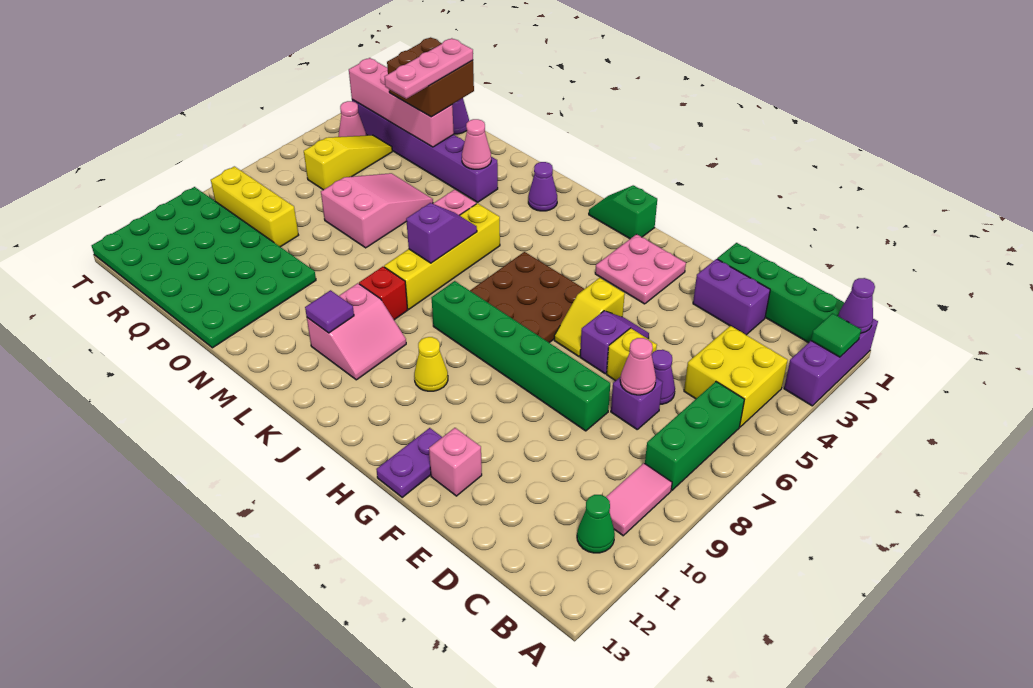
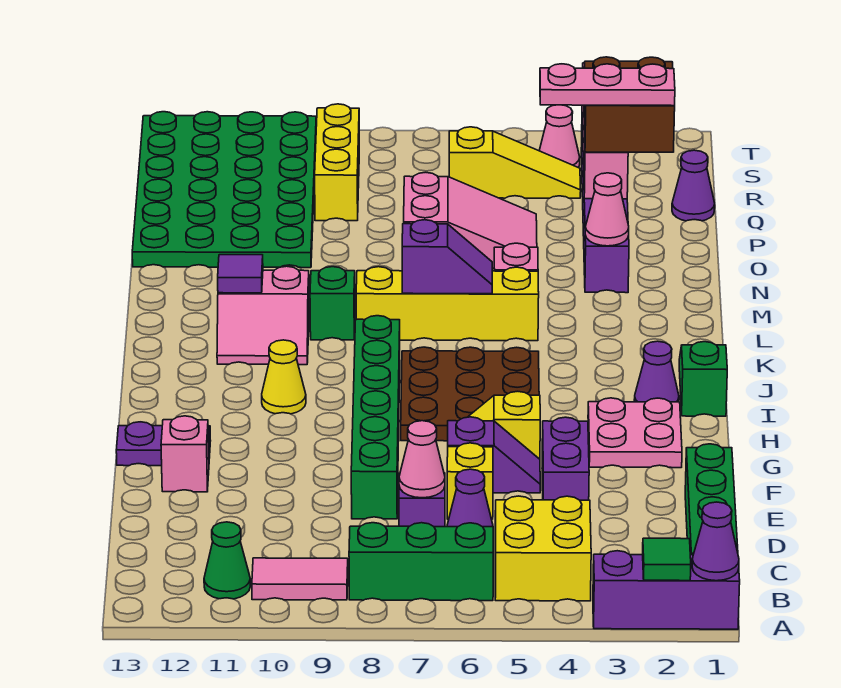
purple 1x2 brick [693,259,770,335] -> purple 1x2 brick moved to [542,417,589,500]
purple 1x1 cone [528,162,557,211] -> purple 1x1 cone moved to [634,341,679,402]
red 1x1 brick [359,267,408,320] -> green 1x1 brick [310,267,355,340]

